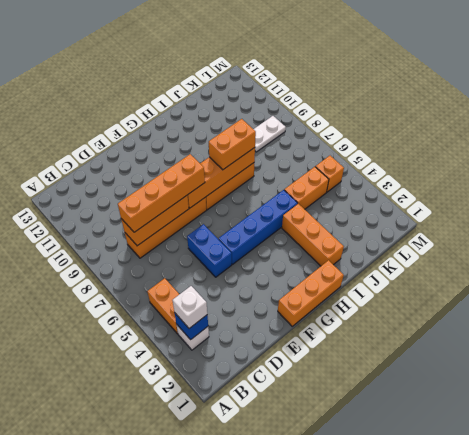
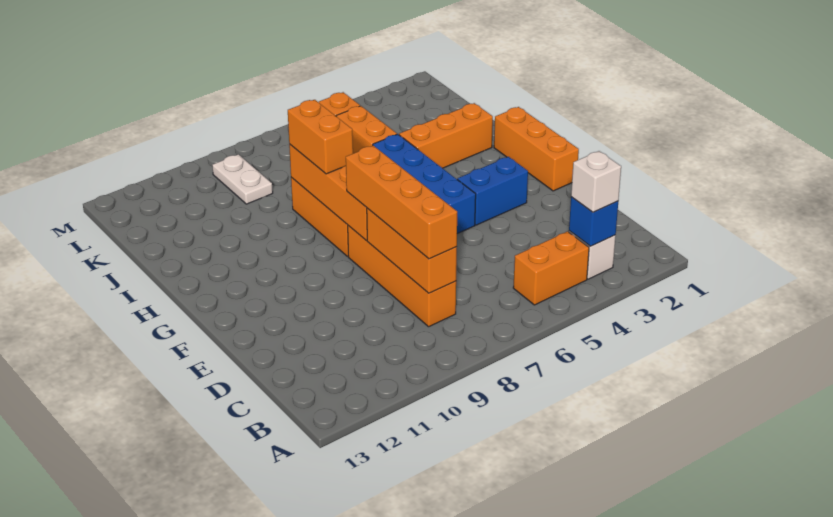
blue 1x2 brick [187,224,232,277] -> blue 1x2 brick moved to [457,157,528,225]

